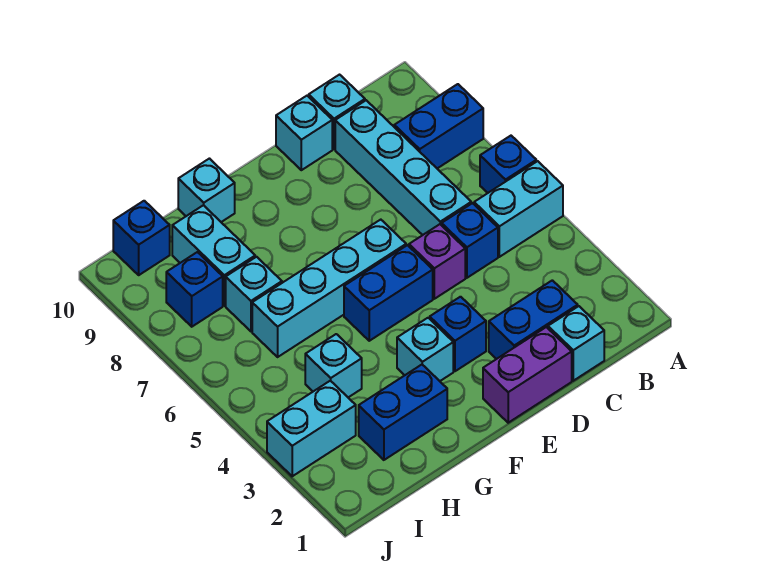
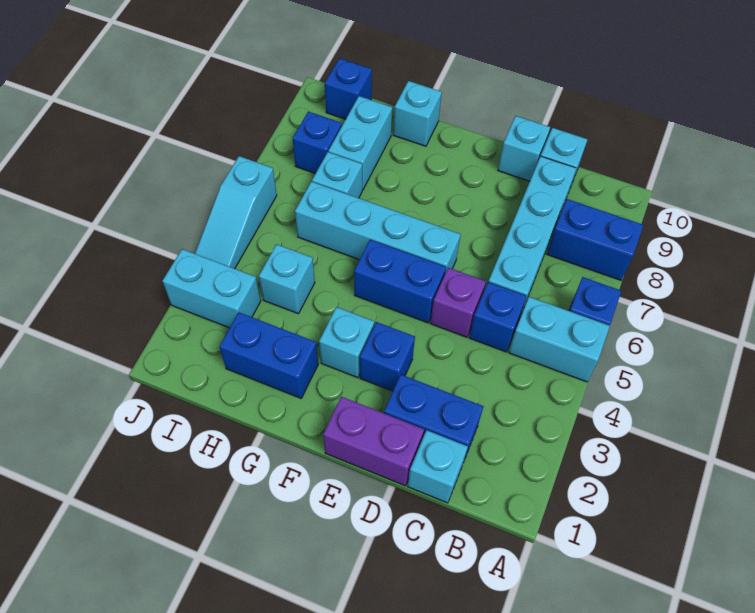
none -> cyan 1x3 slope [195,156,277,269]

